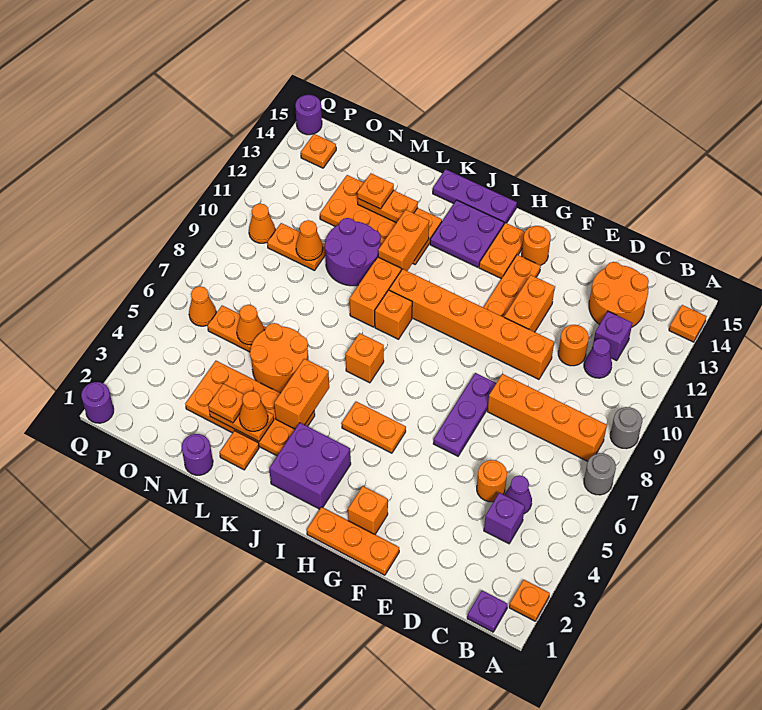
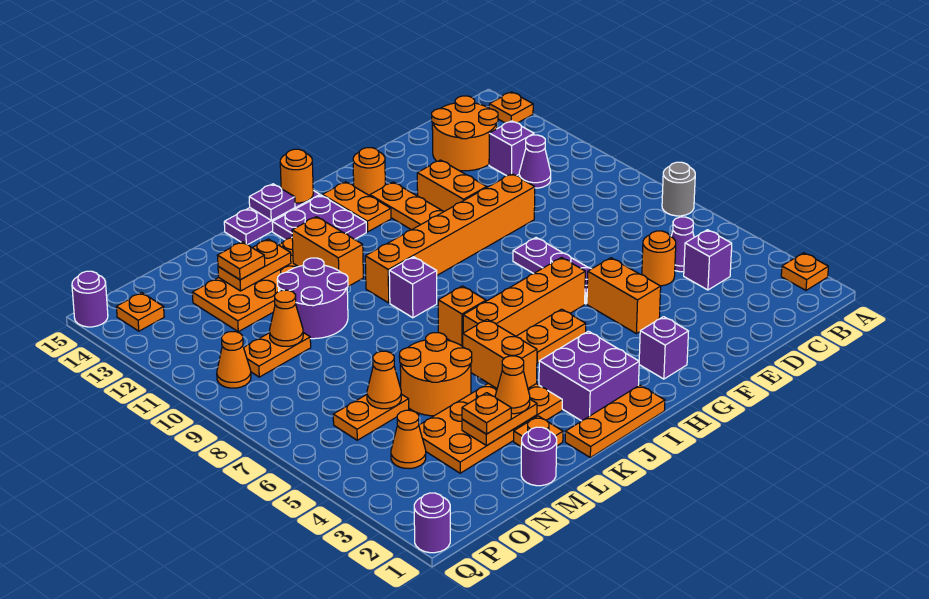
grey 1x1 round brick [610,407,642,449] -> none
purple 1x1 plate [467,591,508,632] -> purple 1x1 plate moved to [249,184,295,220]
orange 1x4 brick [487,374,607,461] -> orange 1x4 brick moved to [463,258,585,336]
orange 1x1 round brick [558,325,589,366] -> orange 1x1 round brick moved to [280,149,313,203]
orange 1x3 plate [307,507,399,575] -> orange 1x3 plate moved to [565,385,665,458]
orange 1x1 brick [348,486,388,534] -> purple 1x1 brick [639,317,689,379]
orange 1x1 brick [375,290,412,339] -> purple 1x1 brick [389,257,437,318]
orange 1x2 brick [350,257,401,327] -> orange 1x2 brick moved to [587,258,661,334]
orange 1x1 cone [189,286,216,326] -> orange 1x1 cone moved to [391,410,426,469]

